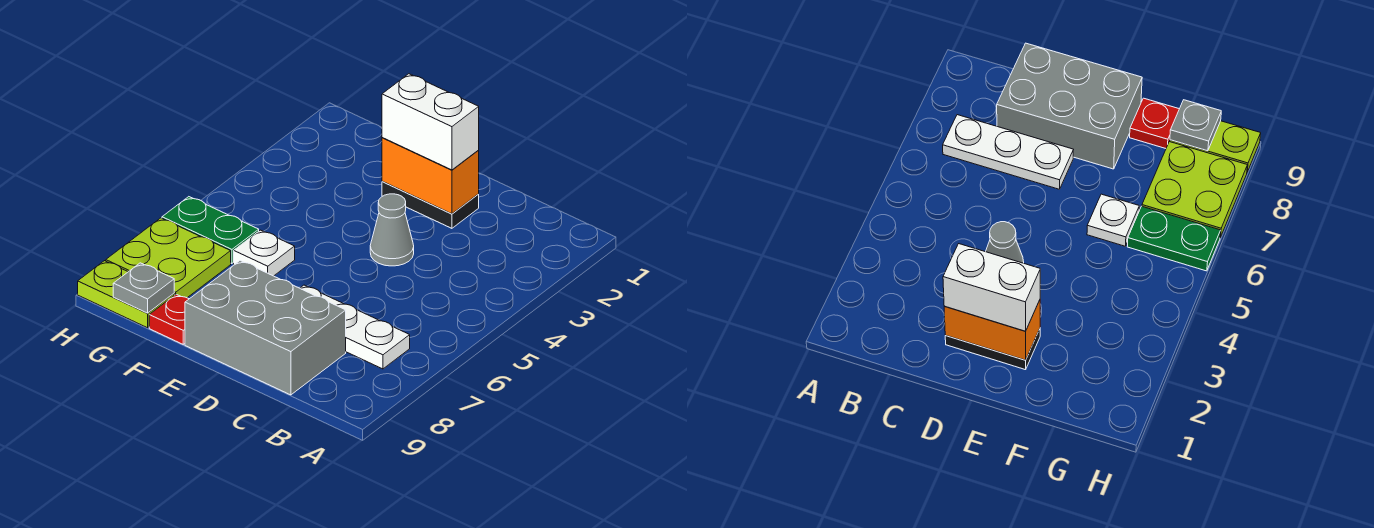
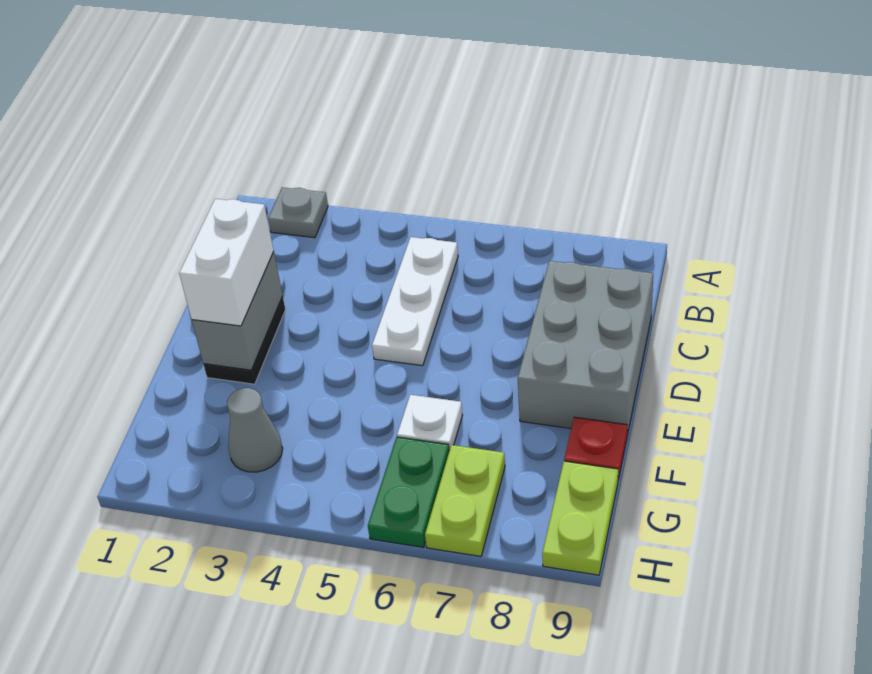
white 1x3 plate [300,285,410,369] -> white 1x3 plate moved to [372,237,458,366]
orange 1x2 brick [382,138,479,214] -> grey 1x2 brick [192,252,283,370]
grey 1x1 cone [370,194,414,266] -> grey 1x1 cone moved to [227,388,283,472]
lime 2x2 plate [106,218,231,298] -> lime 1x2 plate [425,445,505,557]
grey 1x1 plate [113,263,174,313] -> grey 1x1 plate moved to [268,187,328,238]

